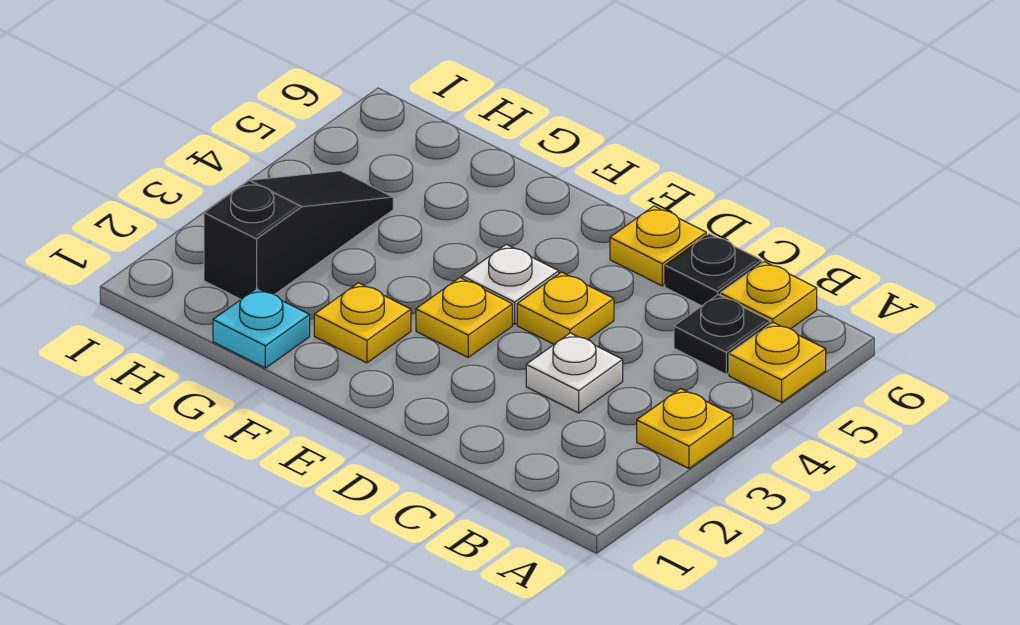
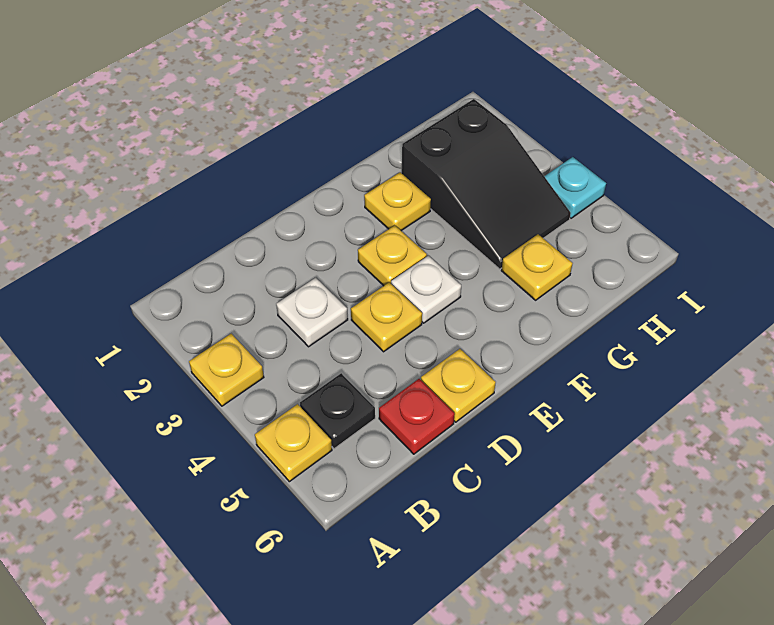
yellow 1x1 plate [720,262,817,329] -> yellow 1x1 plate moved to [501,234,573,300]
black 1x1 plate [665,234,762,306] -> red 1x1 plate [379,379,455,454]
cyan 1x1 plate [213,288,310,368] -> cyan 1x1 plate moved to [544,157,606,218]
black 1x3 slope [204,171,393,299] -> black 2x3 slope [402,99,571,269]

